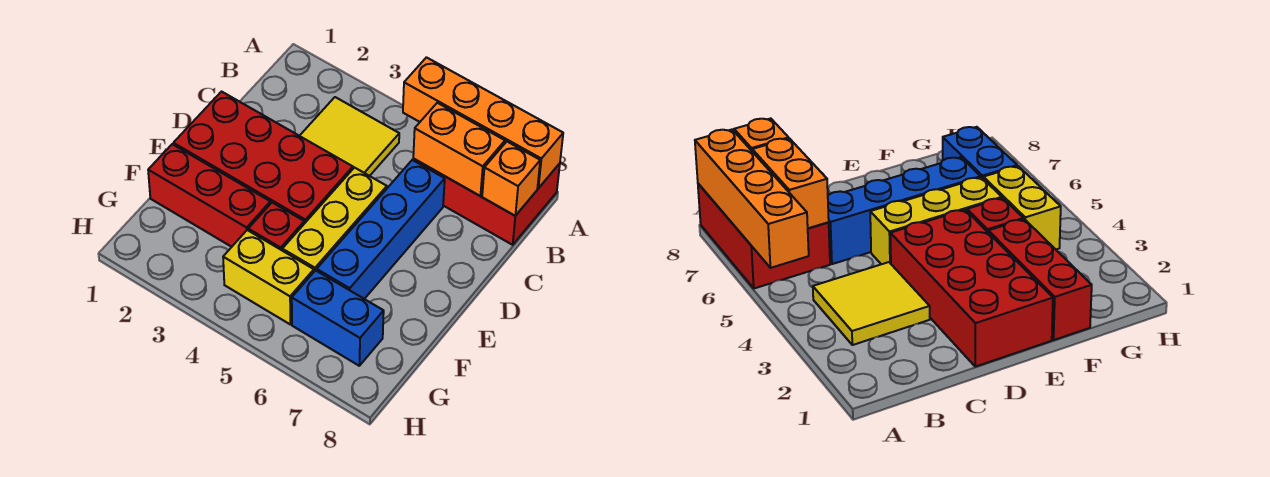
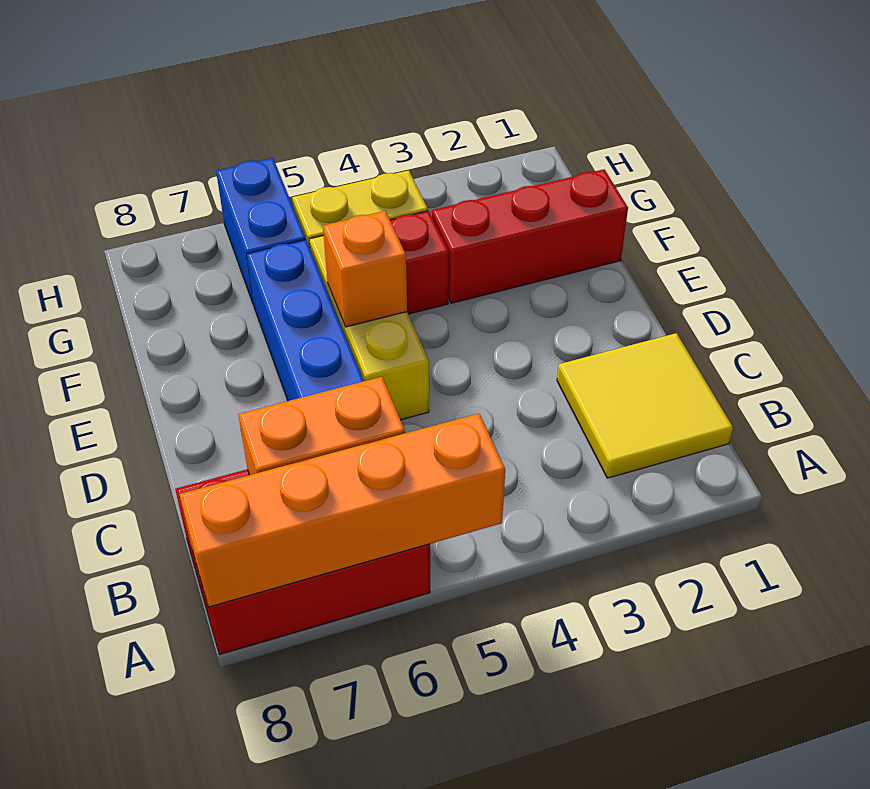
yellow 2x2 tile [300,97,399,176] -> yellow 2x2 tile moved to [557,333,733,478]
orange 1x1 brick [482,142,540,216] -> orange 1x1 brick moved to [323,211,407,327]
red 2x4 brick [173,92,353,224] -> none
blue 1x2 brick [292,270,384,366] -> blue 1x2 brick turned to [216,158,306,305]

